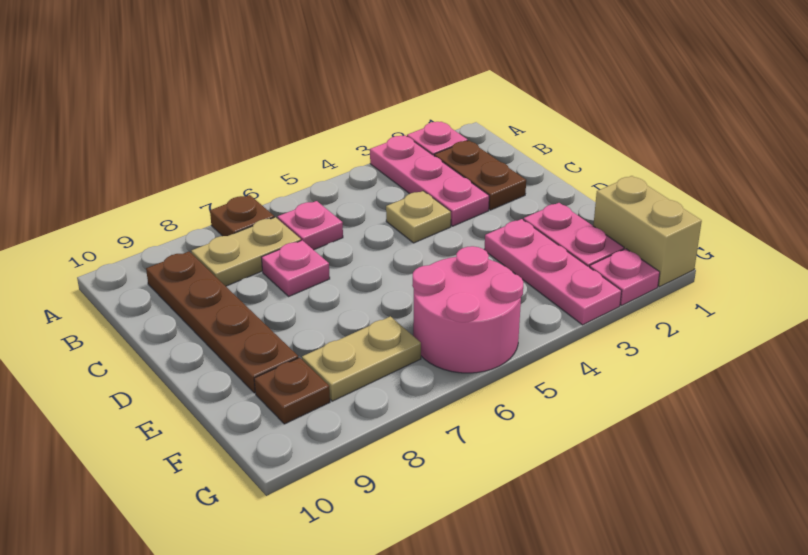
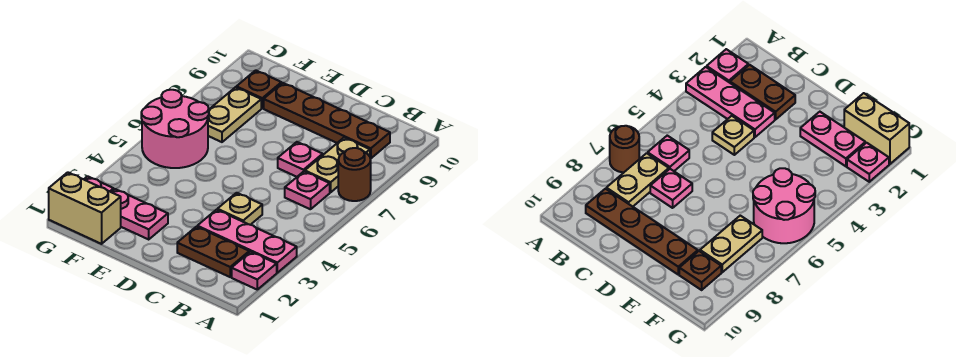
brown 1x1 plate [210,195,274,236] -> brown 1x1 round brick [338,148,371,201]
pink 1x3 plate [484,219,622,325] -> none

